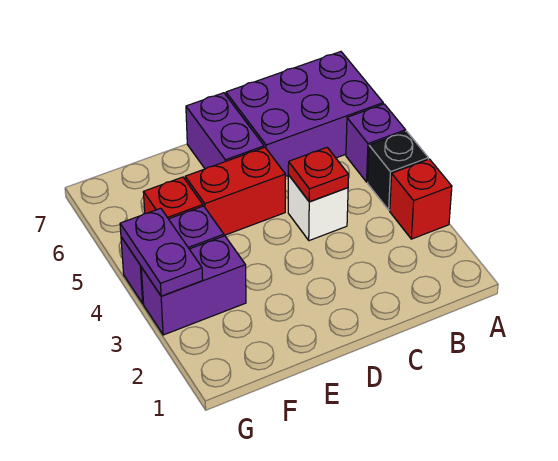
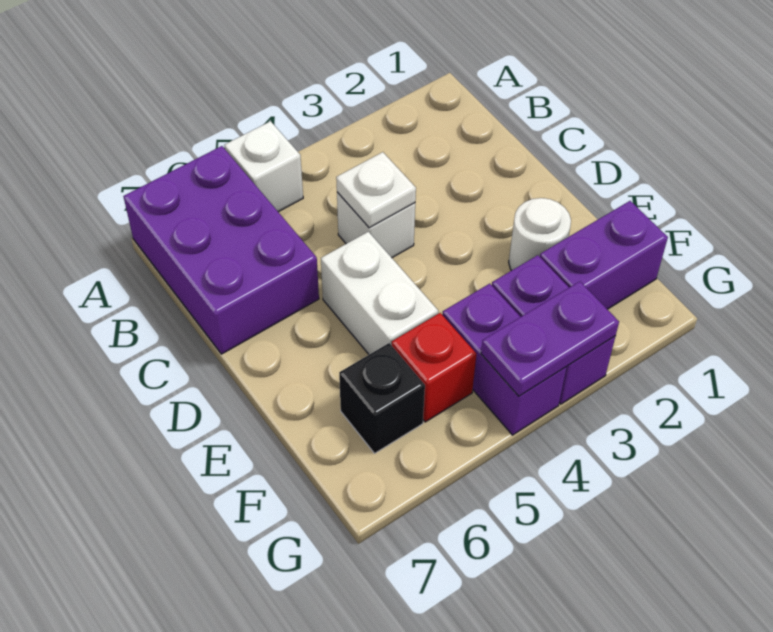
red 1x1 brick [390,159,452,239] -> none
black 1x1 brick [368,131,428,210] -> black 1x1 brick moved to [339,343,425,453]
purple 1x1 brick [346,104,406,182] -> white 1x1 brick [225,121,303,212]
red 1x1 plate [288,148,349,202] -> white 1x1 plate [336,152,416,228]
red 1x2 brick [185,147,285,236] -> white 1x2 brick [321,232,438,354]
purple 1x2 brick [186,93,264,169] -> purple 1x2 brick moved to [540,201,668,309]
none -> white 1x1 round brick [509,198,571,271]

